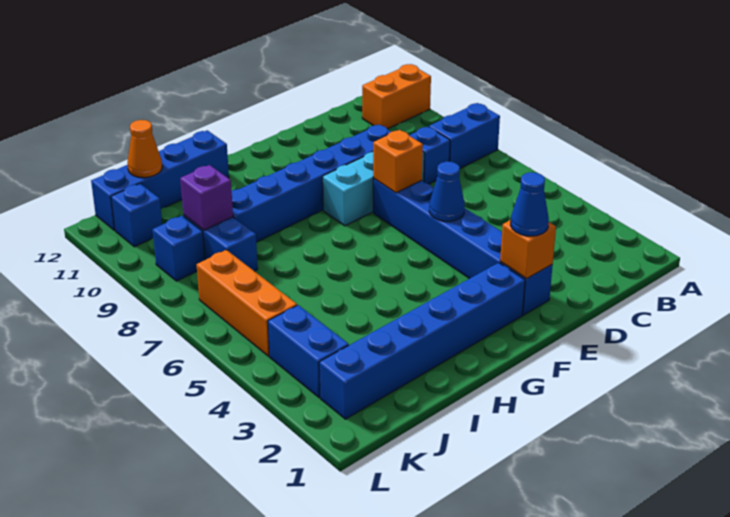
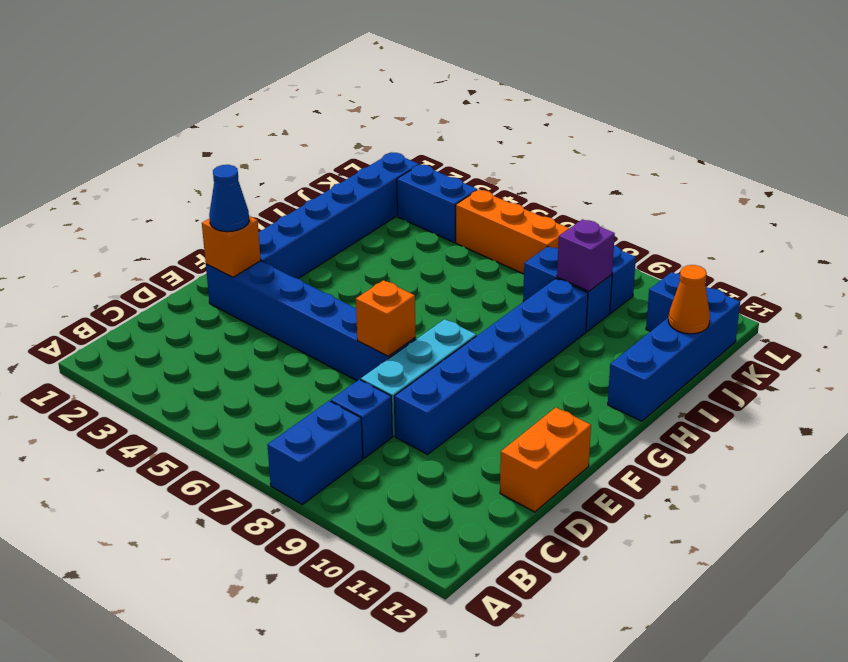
orange 1x2 brick [362,64,431,129] -> orange 1x2 brick moved to [500,408,591,512]
blue 1x1 cone [429,162,465,221] -> none

